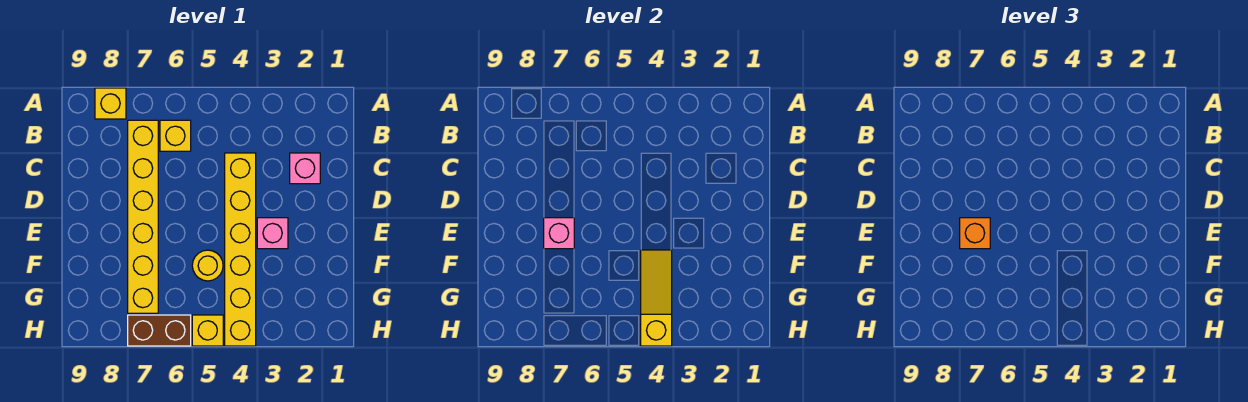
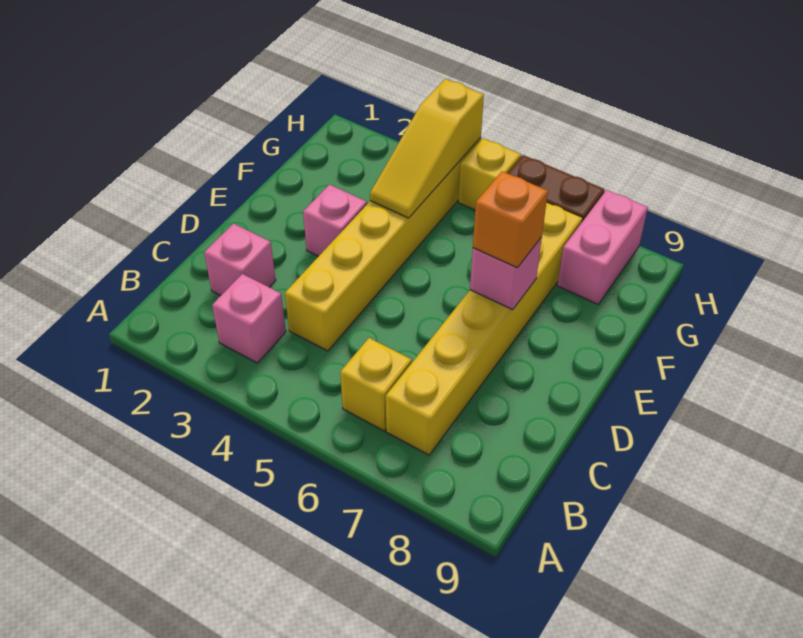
yellow 1x1 brick [95,88,126,119] -> none
none -> pink 1x1 brick [212,274,286,363]
yellow 1x1 round brick [192,250,223,281] -> none
none -> pink 1x2 brick [557,190,648,304]

